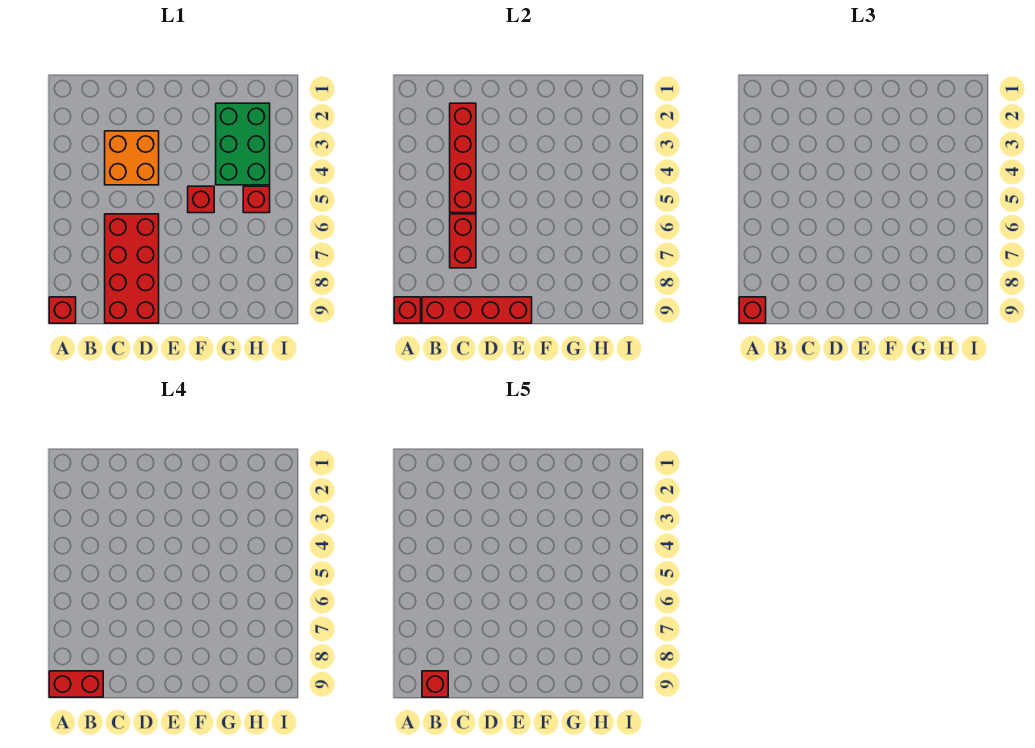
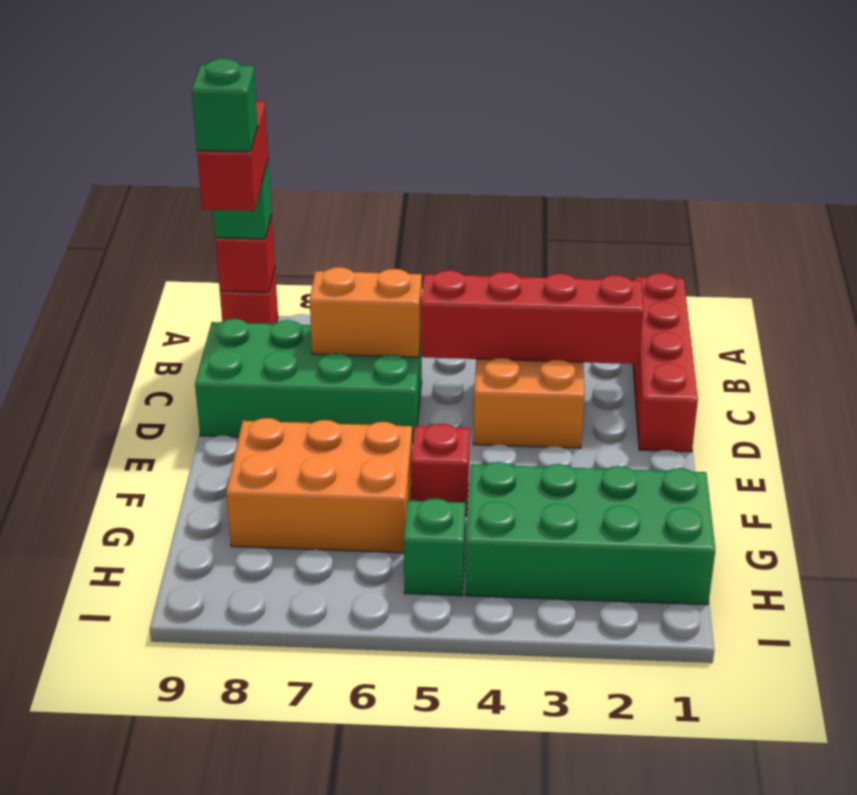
red 1x1 brick [739,297,766,323] -> green 1x1 brick [213,160,272,239]
red 1x4 brick [422,297,532,323] -> red 1x4 brick moved to [633,273,698,452]
red 1x1 brick [422,671,448,697] -> green 1x1 brick [191,58,258,152]
red 2x4 brick [105,214,159,323] -> green 2x4 brick [195,319,422,443]
red 1x2 brick [450,214,476,268] -> orange 1x2 brick [310,267,422,357]
none -> orange 2x3 brick [226,418,412,553]
green 2x3 brick [216,103,270,185] -> green 2x4 brick [465,462,715,605]
red 1x1 brick [243,186,270,213] -> green 1x1 brick [404,499,465,596]

